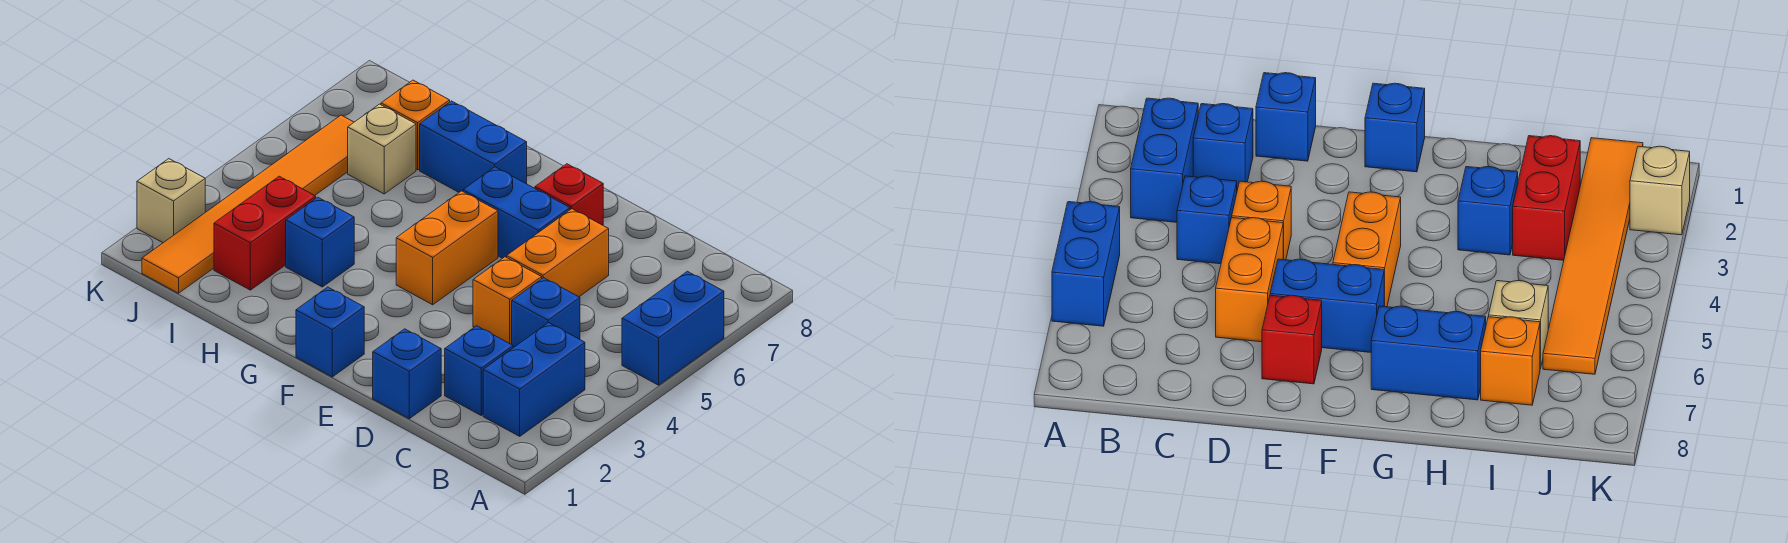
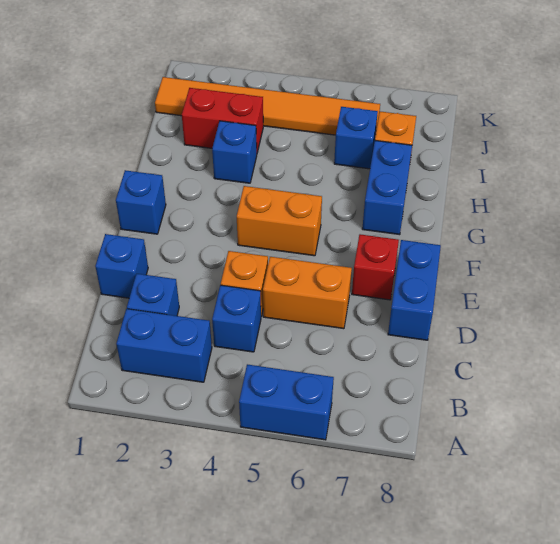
blue 1x2 brick [463,167,570,258] -> blue 1x2 brick moved to [388,240,441,340]
tan 1x1 brick [348,104,416,194] -> blue 1x1 brick [334,107,378,169]
tan 1x1 brick [137,159,205,243] -> none

